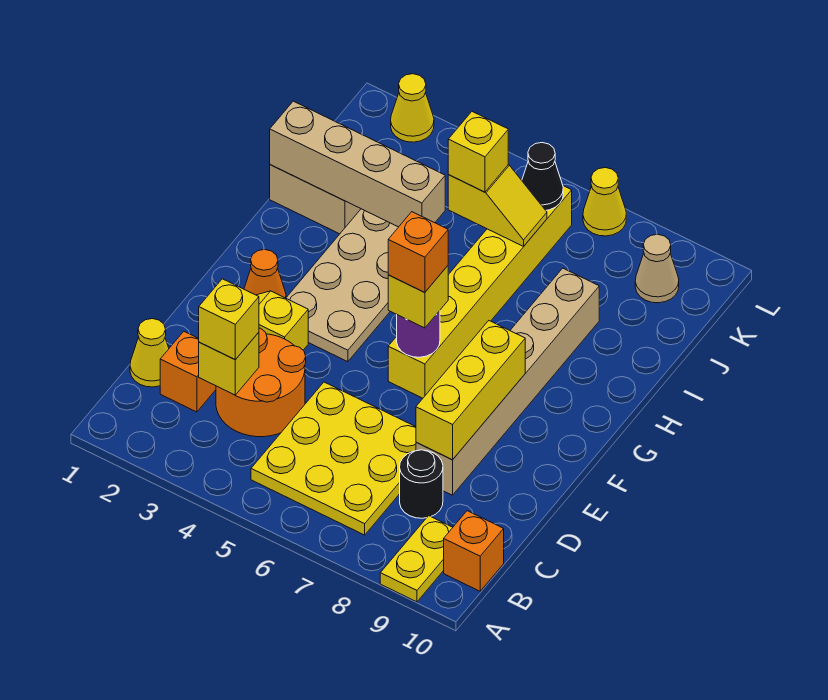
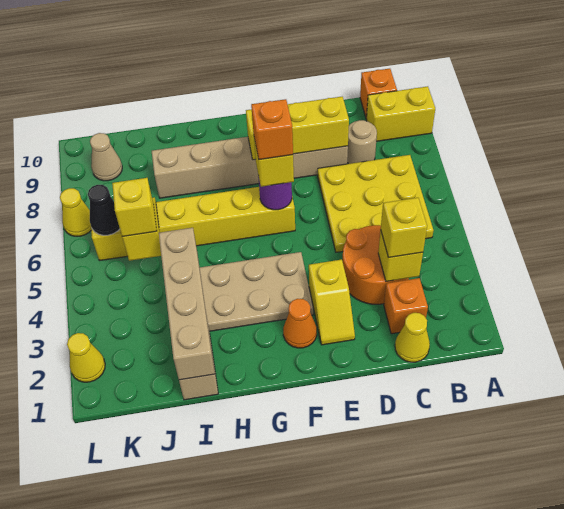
yellow 1x2 plate [380,516,453,602] -> yellow 1x2 brick [366,86,435,141]
black 1x1 round brick [400,450,443,518] -> tan 1x1 round brick [347,120,377,164]

